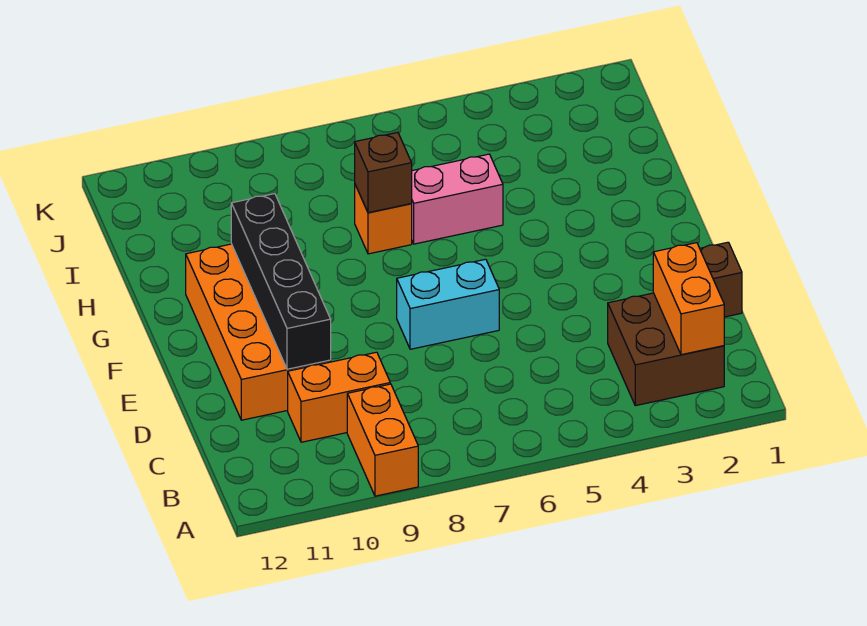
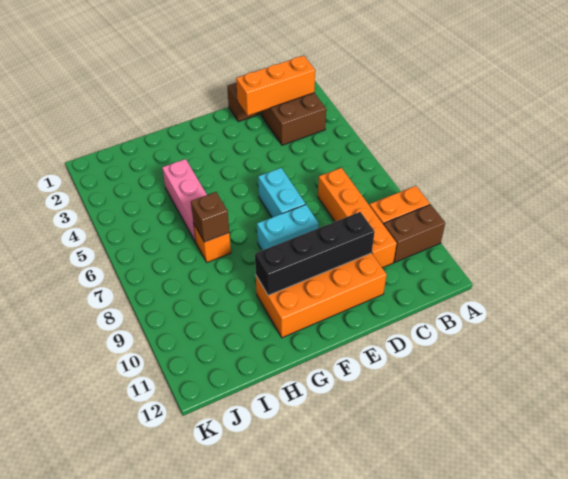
none -> brown 1x2 brick [384,204,445,262]
orange 1x2 brick [653,243,724,355] -> orange 1x3 brick [236,56,315,115]
orange 1x2 brick [288,352,390,442] -> orange 1x4 brick [318,168,397,268]
none -> cyan 1x2 brick [257,205,319,250]
pink 1x2 brick [411,154,503,244] -> pink 1x3 brick [162,159,207,242]

